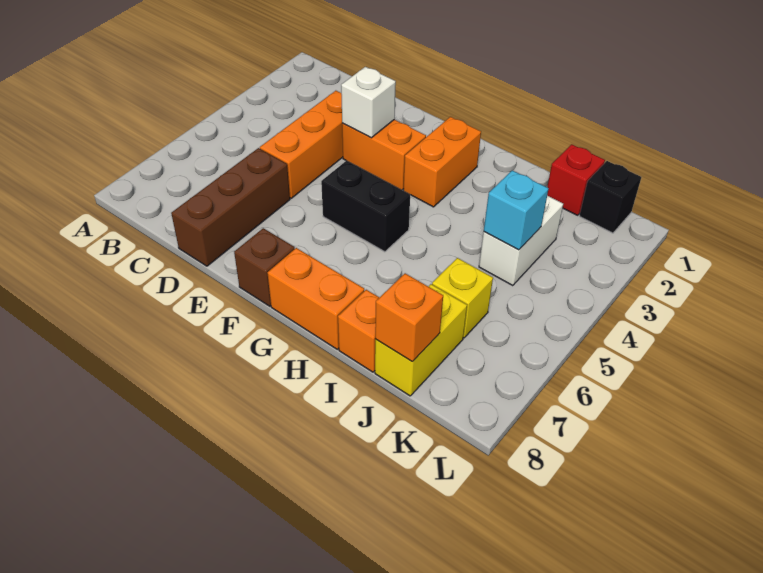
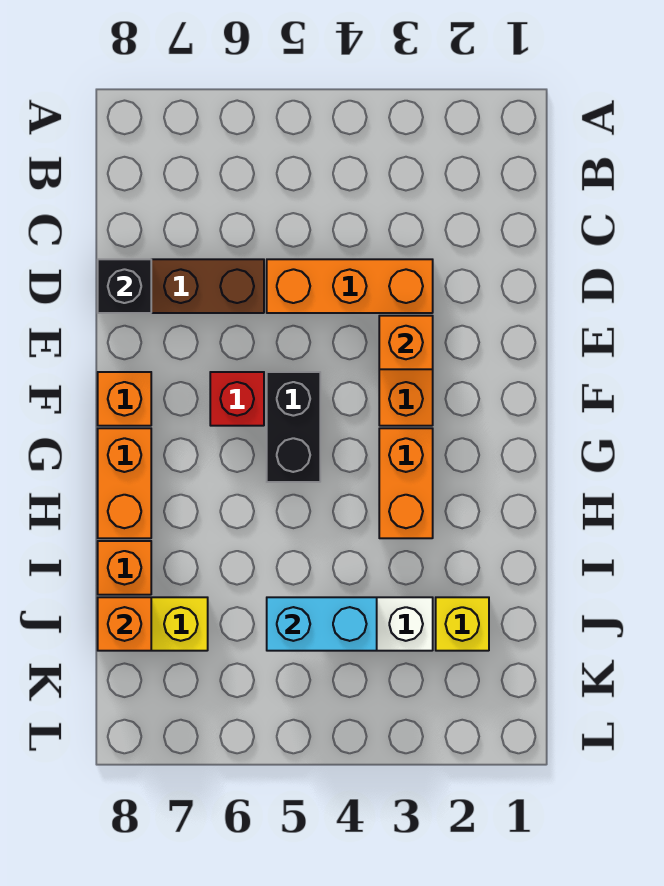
white 1x1 brick [341,67,396,138] -> orange 1x1 brick [379,316,433,369]
brown 1x1 brick [234,228,295,306] -> orange 1x1 brick [98,372,151,426]
orange 1x2 brick [403,117,481,207] -> orange 1x2 brick turned to [379,428,433,538]
red 1x1 brick [547,144,605,215] -> red 1x1 brick moved to [210,372,264,426]
cyan 1x1 brick [484,170,549,250] -> cyan 1x2 brick [267,597,377,651]
yellow 1x1 brick [432,258,493,338] -> yellow 1x1 brick moved to [436,597,489,651]
black 1x1 brick [580,161,641,233] -> black 1x1 brick moved to [98,259,151,313]

